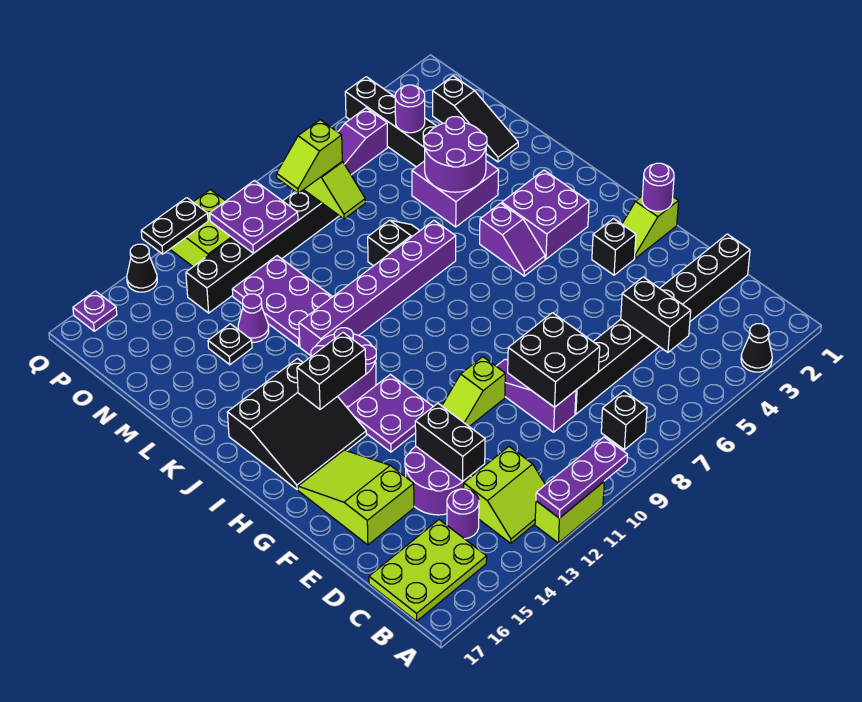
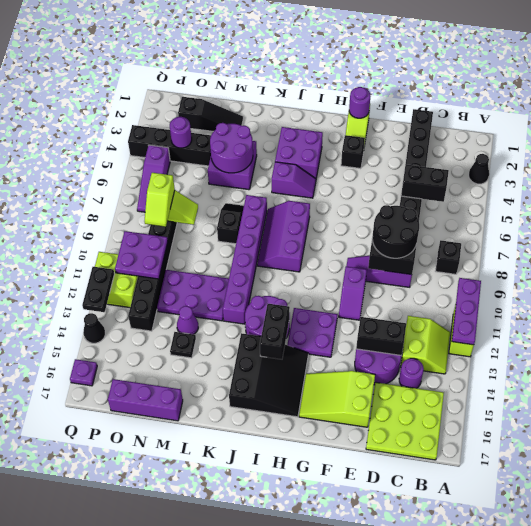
lime 2x3 plate [369,520,487,621] -> lime 3x3 plate [366,382,444,460]
none -> black 2x2 round brick [372,205,419,258]
lime 1x2 slope [442,357,505,426] -> purple 1x2 slope [339,267,367,320]
none -> purple 2x3 slope [257,201,310,272]
none -> purple 1x3 brick [108,379,183,421]

